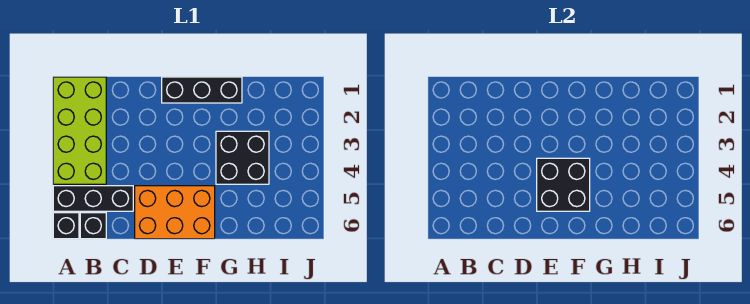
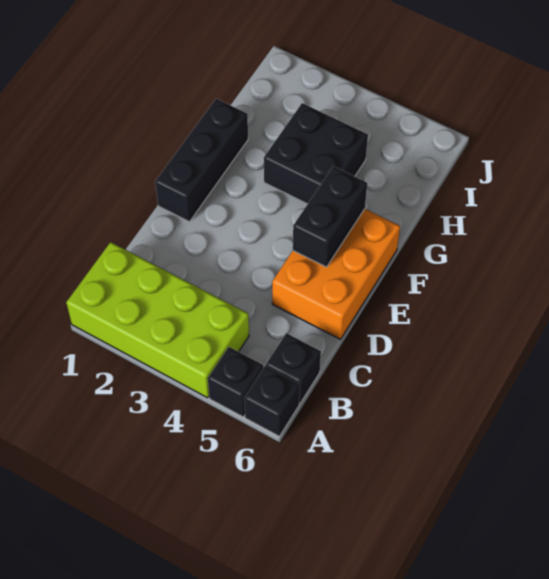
black 1x3 brick [53,186,133,211] -> black 1x1 brick [208,347,263,417]
black 2x2 brick [537,158,590,211] -> black 1x2 brick [293,166,367,267]

